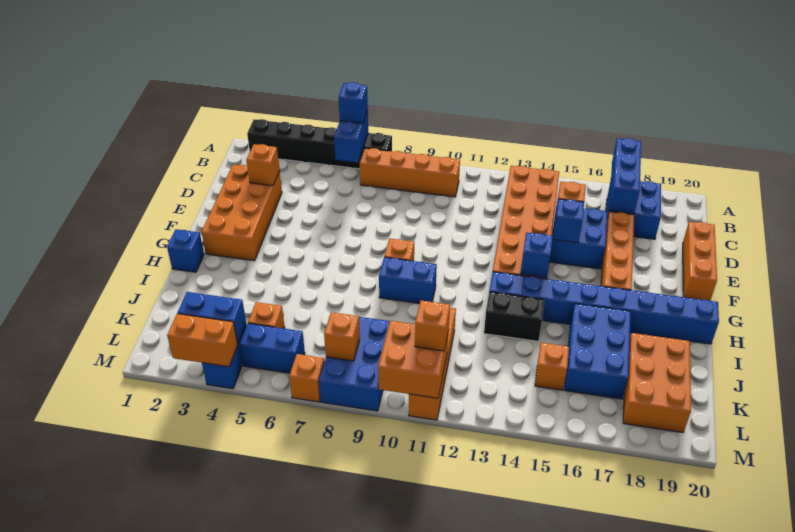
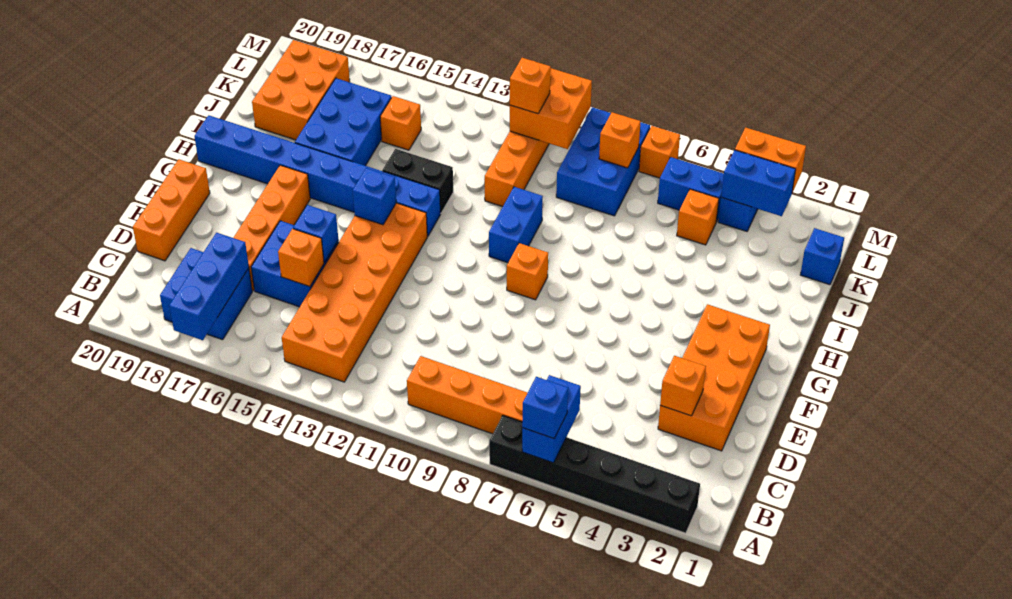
blue 1x1 brick [167,229,204,272] -> blue 1x1 brick moved to [800,228,844,285]
blue 1x2 brick [379,257,437,303] -> blue 1x2 brick turned to [489,187,543,263]

